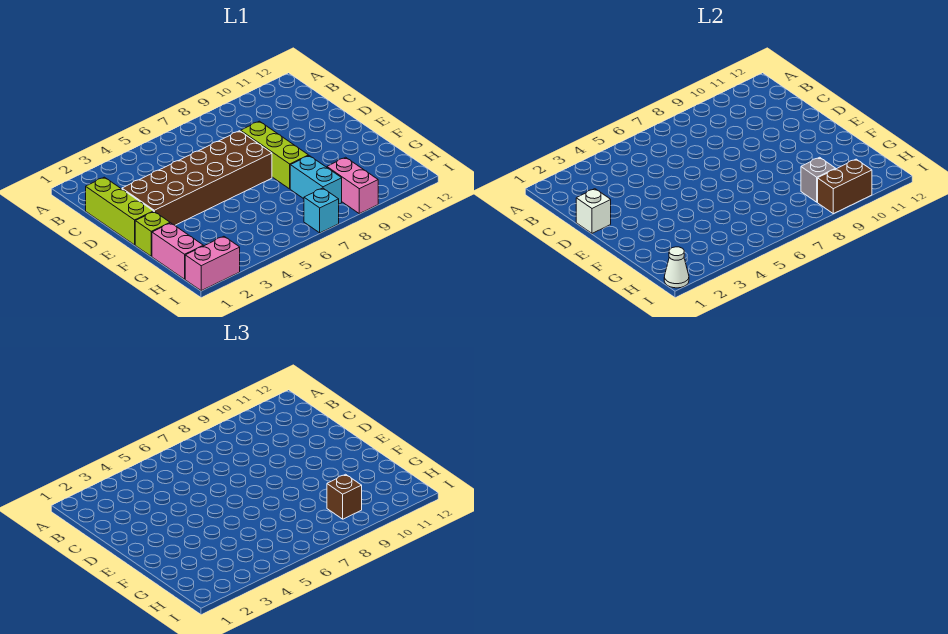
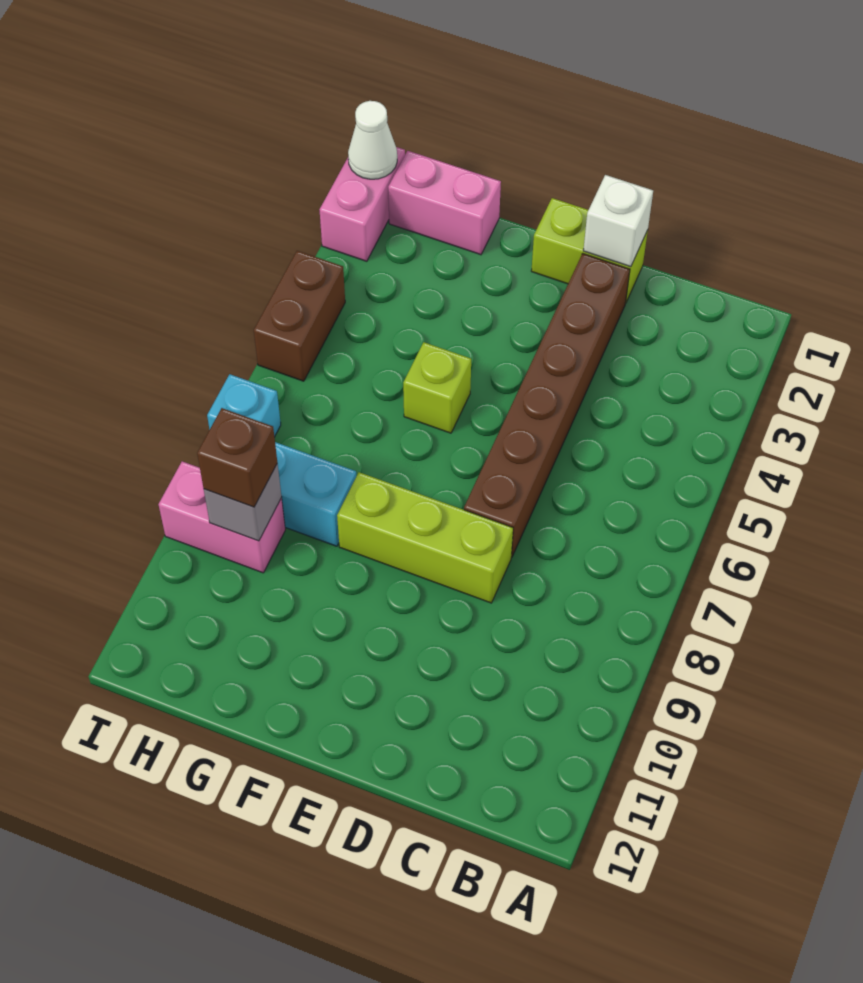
lime 1x3 brick [86,177,153,245] -> lime 1x2 brick [531,198,648,303]
brown 2x6 brick [122,131,272,225] -> brown 1x6 brick [464,254,630,557]
lime 1x1 brick [135,212,170,256] -> lime 1x1 brick moved to [403,342,471,433]
brown 1x2 brick [818,159,872,214] -> brown 1x2 brick moved to [254,251,345,381]

